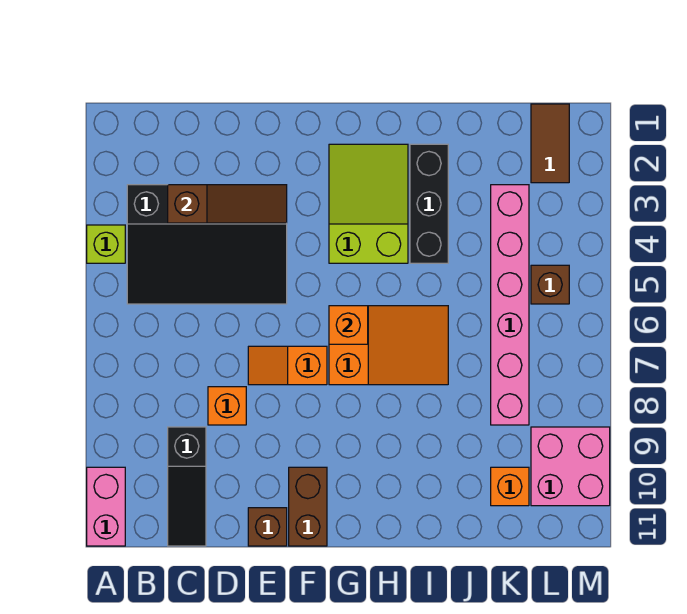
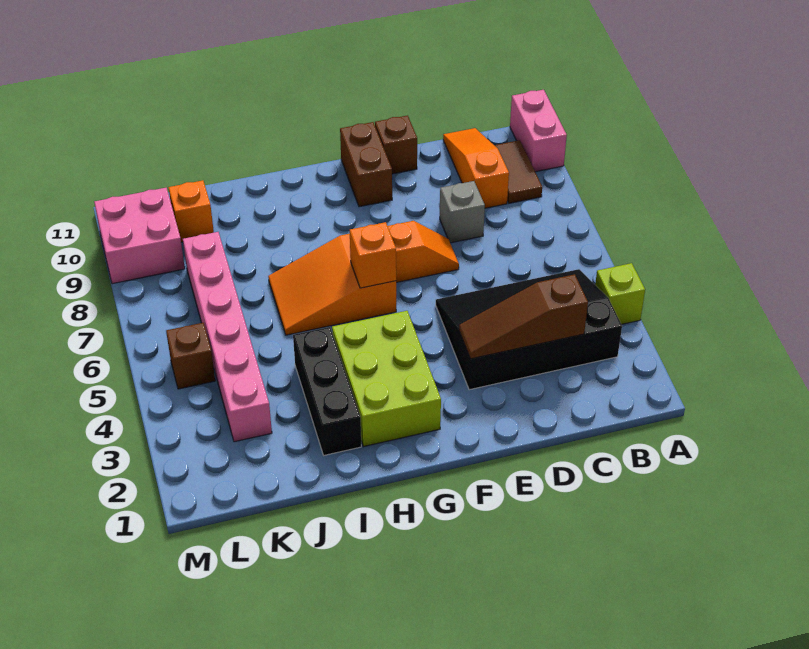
black 1x3 slope [168,427,206,546] -> orange 1x3 slope [443,128,509,208]
orange 1x1 brick [208,387,246,425] -> grey 1x1 brick [440,181,485,243]
lime 2x3 slope [329,144,408,263] -> lime 2x3 brick [332,311,441,446]
brown 1x2 tile [531,104,569,183] -> brown 1x2 tile moved to [494,140,542,203]

